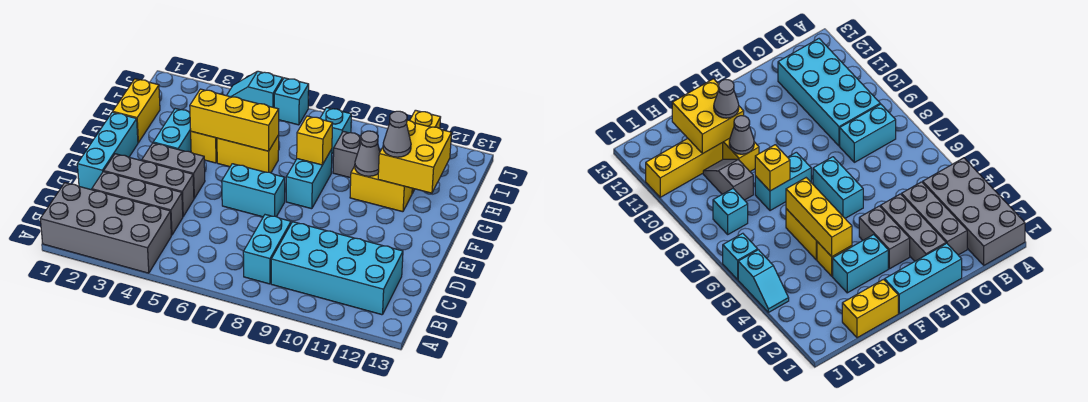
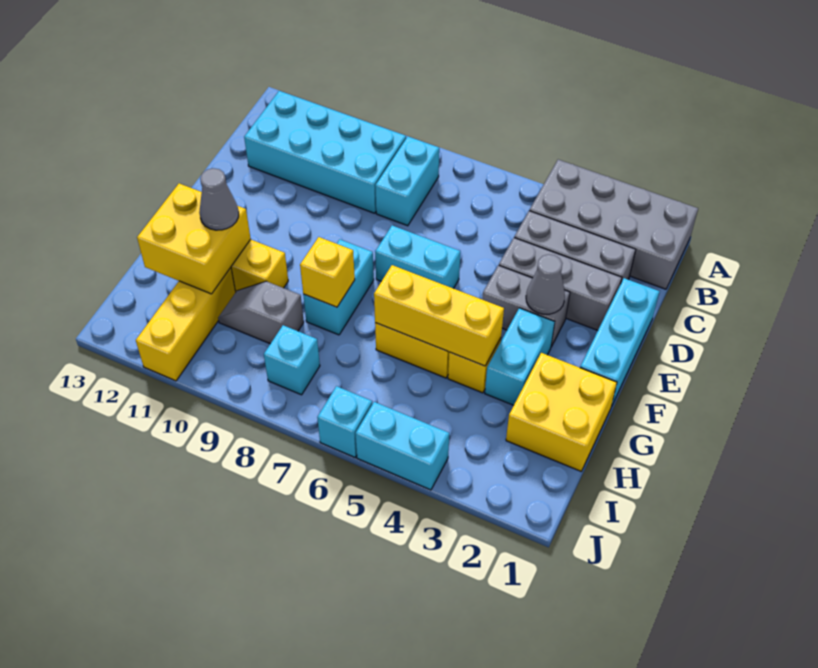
yellow 1x2 brick [113,79,160,143] -> yellow 2x2 brick [506,353,617,471]
grey 1x1 cone [355,131,380,176] -> grey 1x1 cone moved to [526,254,565,314]
cyan 1x2 slope [227,71,283,108] -> cyan 1x2 brick [356,402,449,490]

